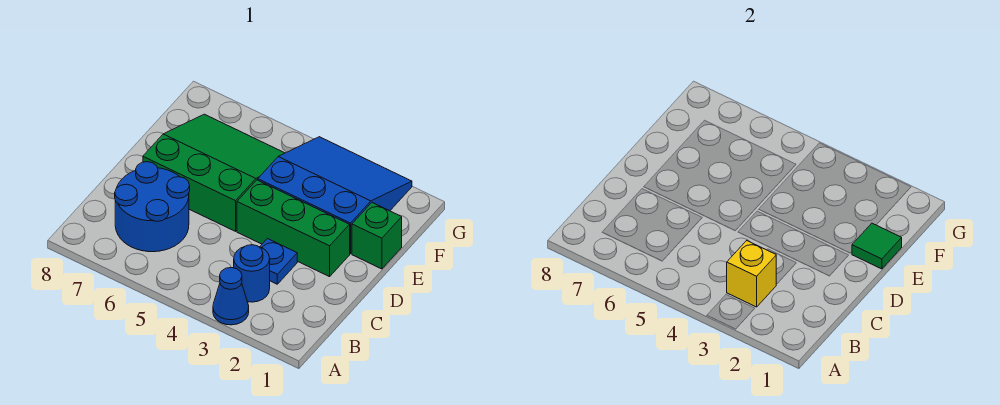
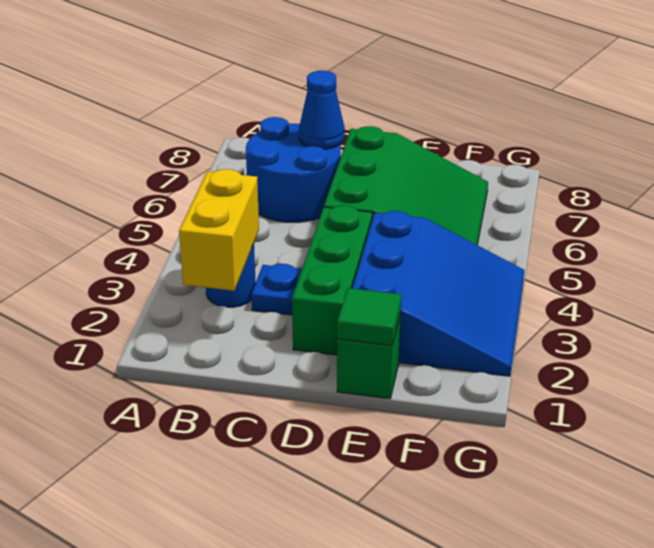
blue 1x1 cone [213,268,249,325] -> blue 1x1 cone moved to [299,71,345,149]
yellow 1x1 brick [727,241,776,307] -> yellow 1x2 brick [179,169,259,291]

